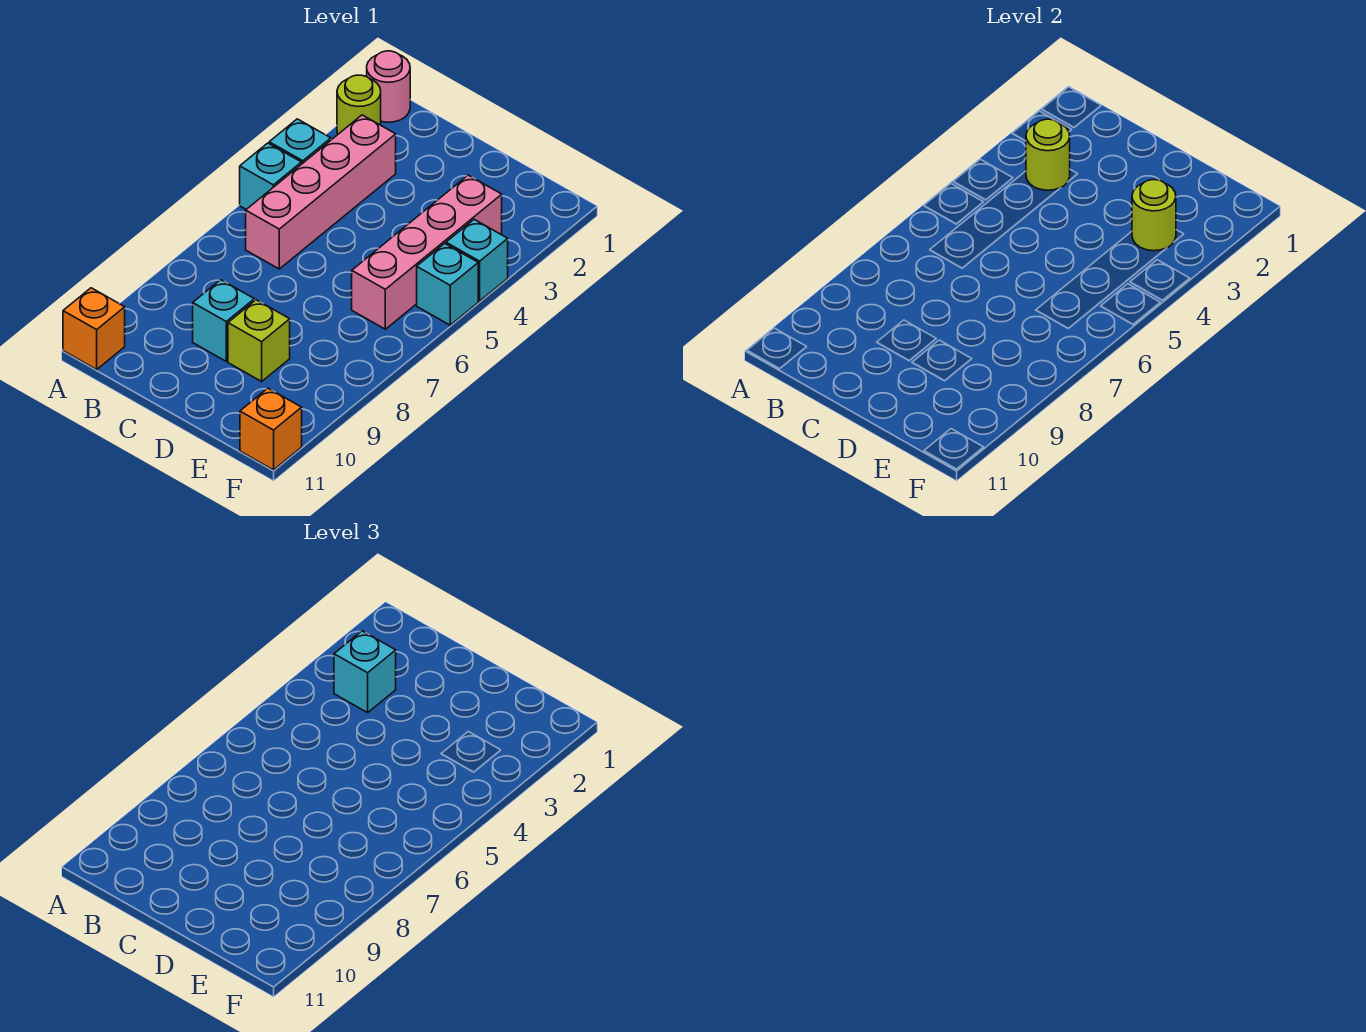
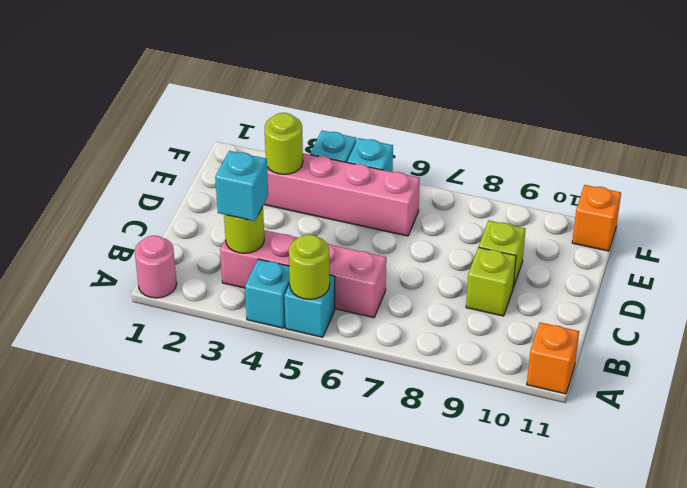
lime 1x1 round brick [337,75,381,134] -> lime 1x1 round brick moved to [289,234,330,299]
cyan 1x1 brick [193,280,254,361] -> lime 1x1 brick [466,247,516,316]

